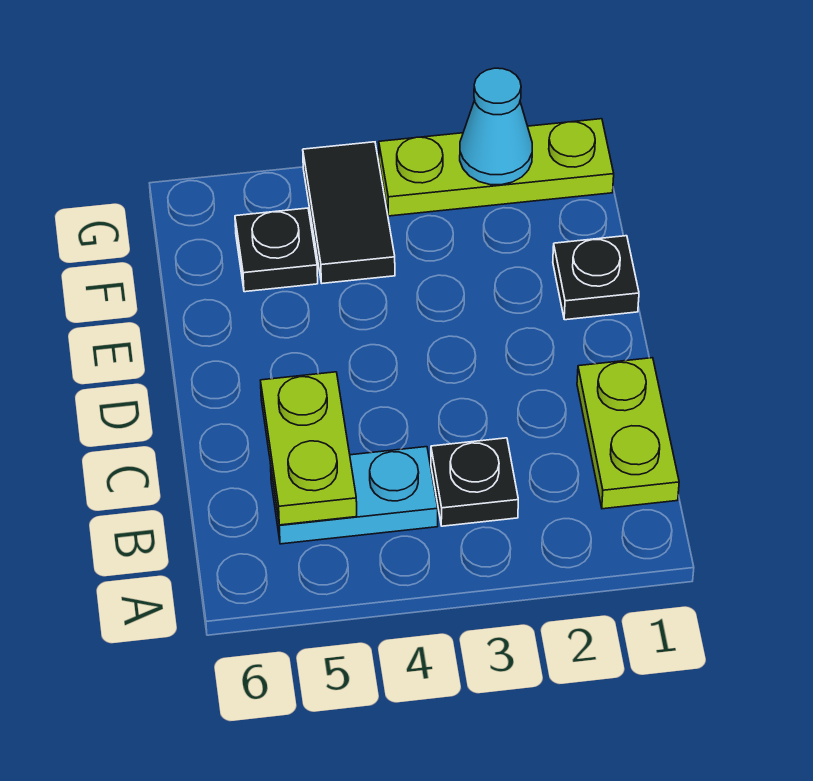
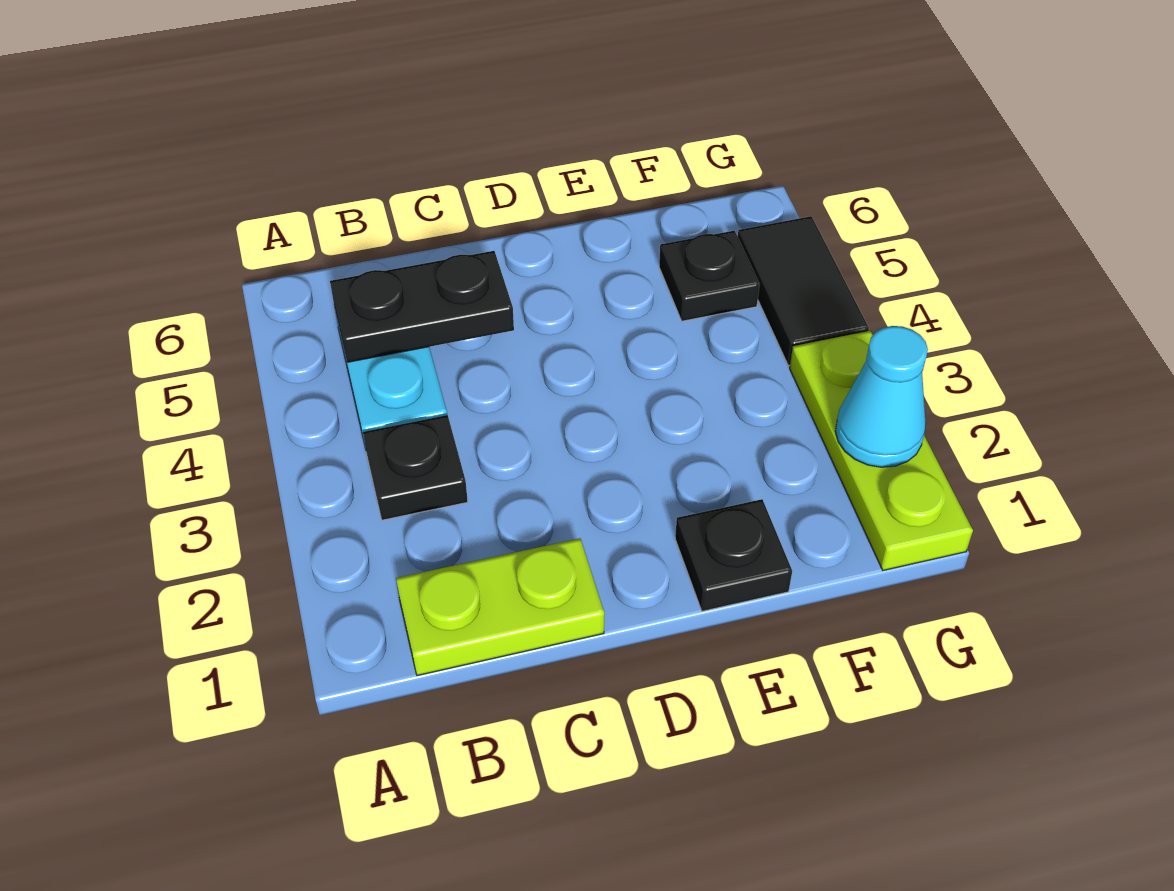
lime 1x2 plate [260,372,357,525] -> black 1x2 plate [330,251,514,362]
black 1x2 tile [303,142,395,283] -> black 1x2 tile turned to [738,216,869,366]

